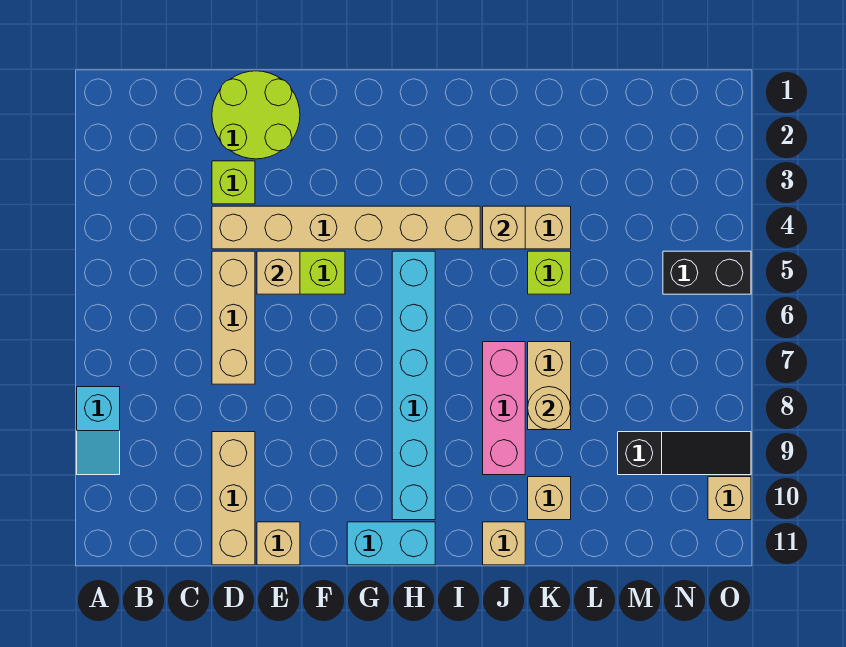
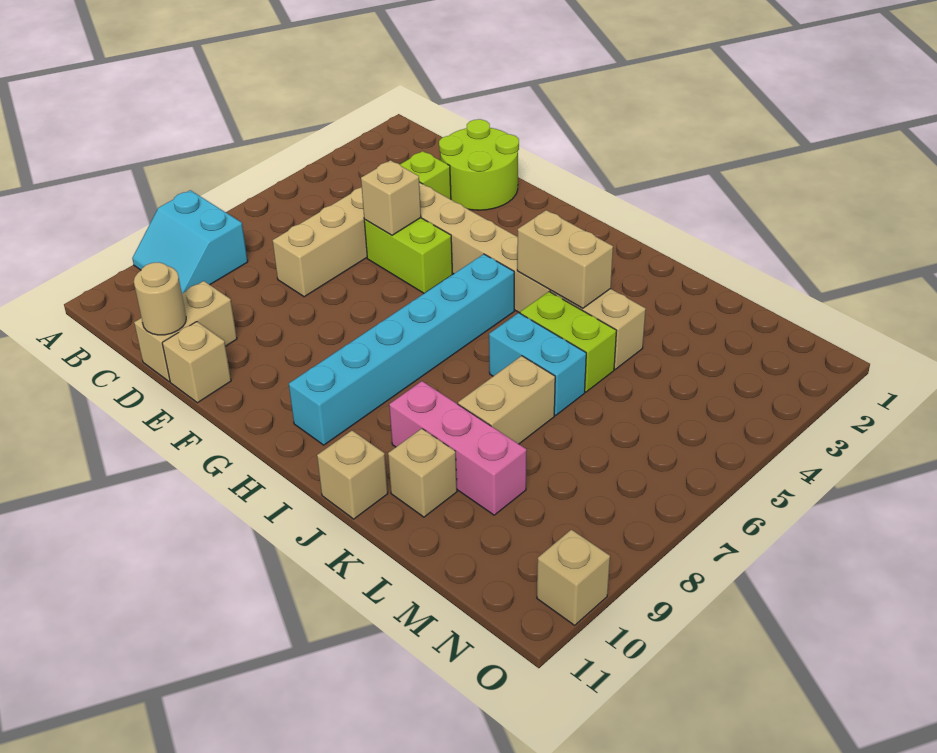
cyan 1x2 slope [77,387,120,475] -> cyan 2x2 slope [132,190,248,293]
tan 1x3 brick [212,432,255,565] -> tan 1x2 brick [134,281,237,382]
cyan 1x2 brick [347,522,435,565] -> cyan 1x2 brick moved to [489,313,586,415]
tan 1x1 brick [483,206,525,249] -> tan 1x2 brick [517,210,613,308]
pink 1x3 brick [483,342,525,475] -> pink 1x3 brick turned to [389,381,527,515]
lime 1x1 brick [528,251,571,294] -> lime 1x2 brick [520,292,617,392]
tan 1x1 round brick [528,387,571,430] -> tan 1x1 round brick moved to [134,262,186,335]
black 1x3 slope [618,432,751,475] -> none
black 1x2 brick [663,251,751,294] -> none

